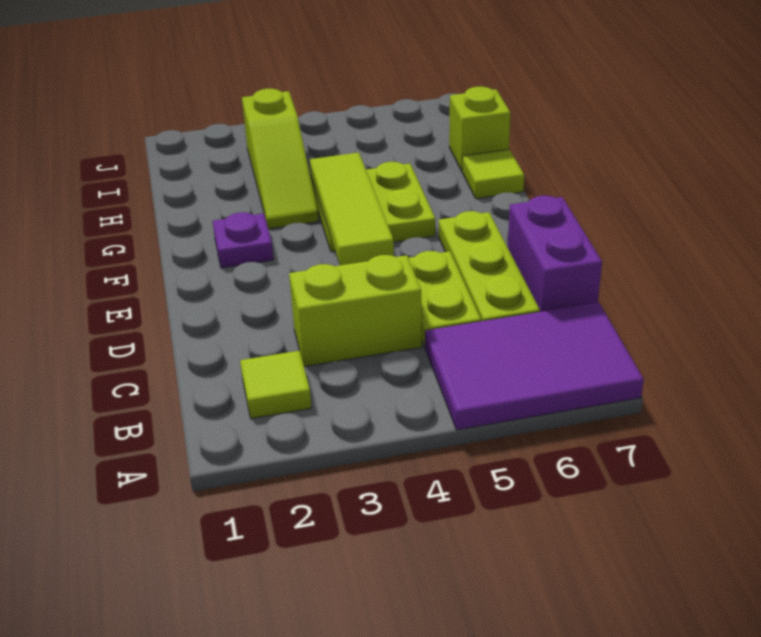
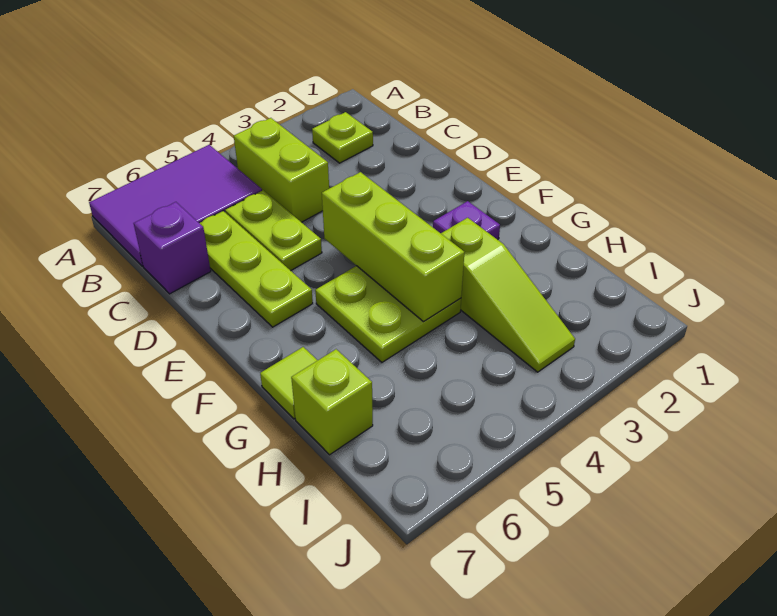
lime 1x1 tile [240,351,311,418] -> lime 1x1 plate [312,112,373,163]
lime 1x2 brick [289,255,422,366] -> lime 1x2 brick turned to [234,118,329,222]
purple 1x2 brick [508,196,602,312] -> purple 1x1 brick [134,202,211,294]
lime 1x3 tile [310,152,394,265] -> lime 1x3 brick [322,172,464,322]
lime 1x3 slope [242,89,318,229] -> lime 1x3 slope turned to [441,218,575,372]

